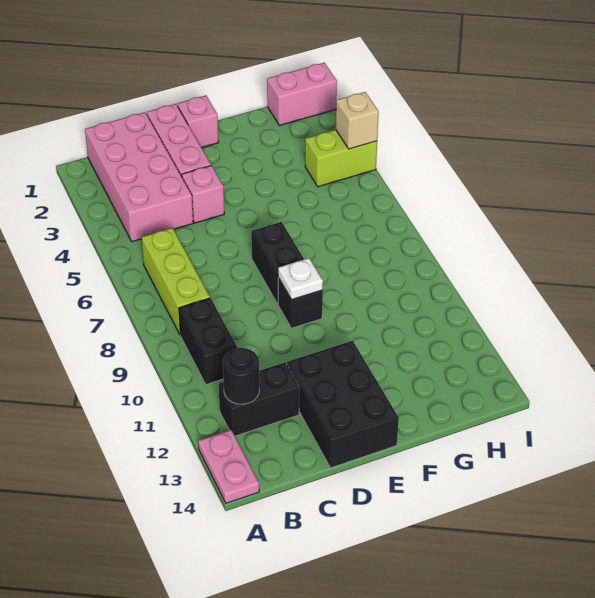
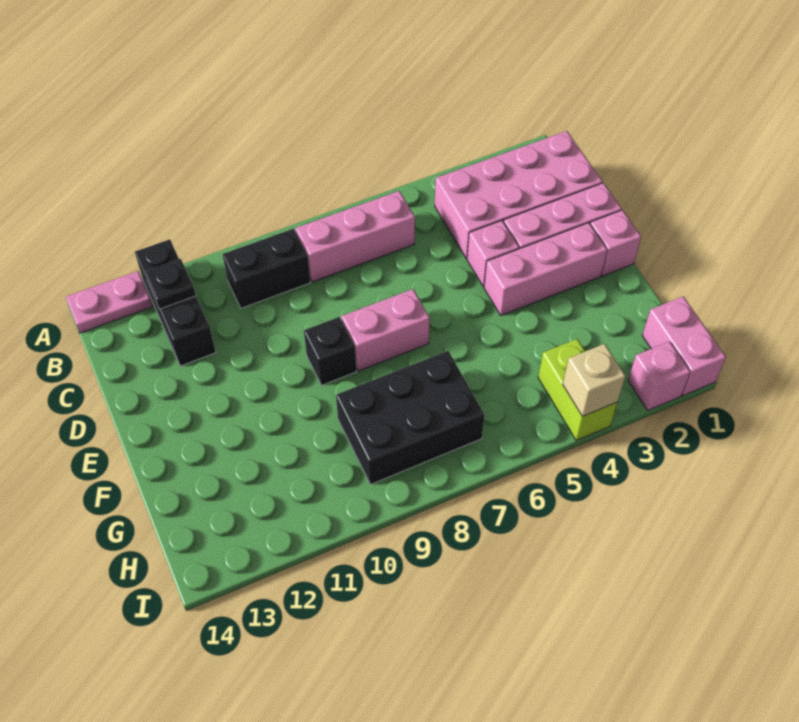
lime 1x3 brick [142,228,210,334] -> pink 1x3 brick [295,191,415,282]
black 1x2 brick [219,362,299,436] -> black 1x3 brick [135,239,216,366]
black 1x1 round brick [223,348,259,404] -> black 1x1 plate [145,259,196,309]
black 2x3 brick [287,341,399,468] -> black 2x3 brick moved to [336,351,485,484]
none -> pink 1x3 brick [484,223,607,315]
black 1x2 brick [251,222,304,304] -> pink 1x2 brick [341,289,430,371]
white 1x1 plate [278,258,323,300] -> none
none -> pink 1x1 brick [628,341,690,410]

